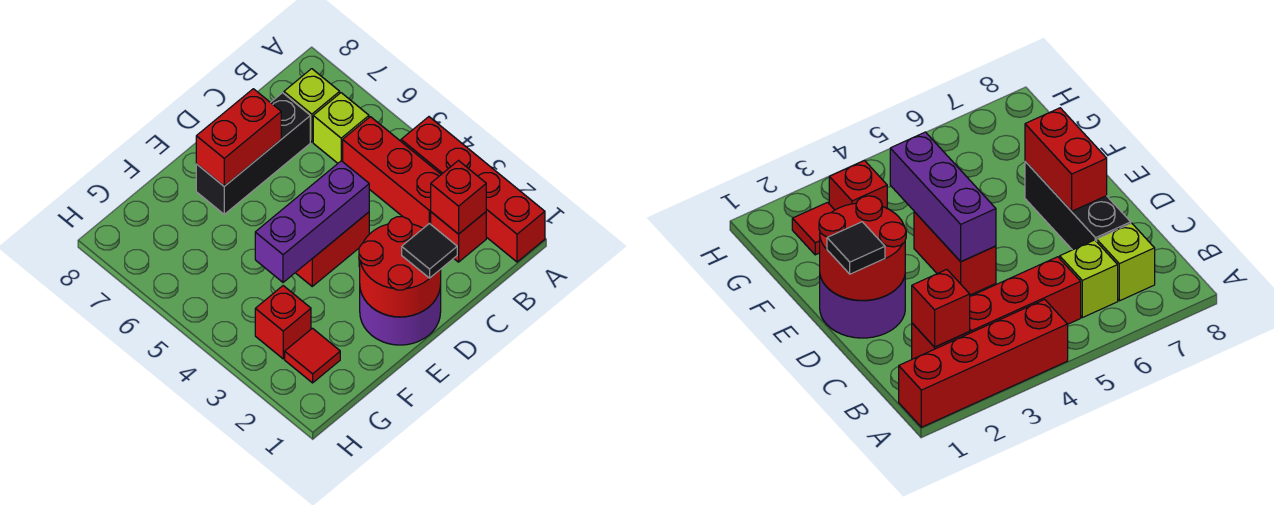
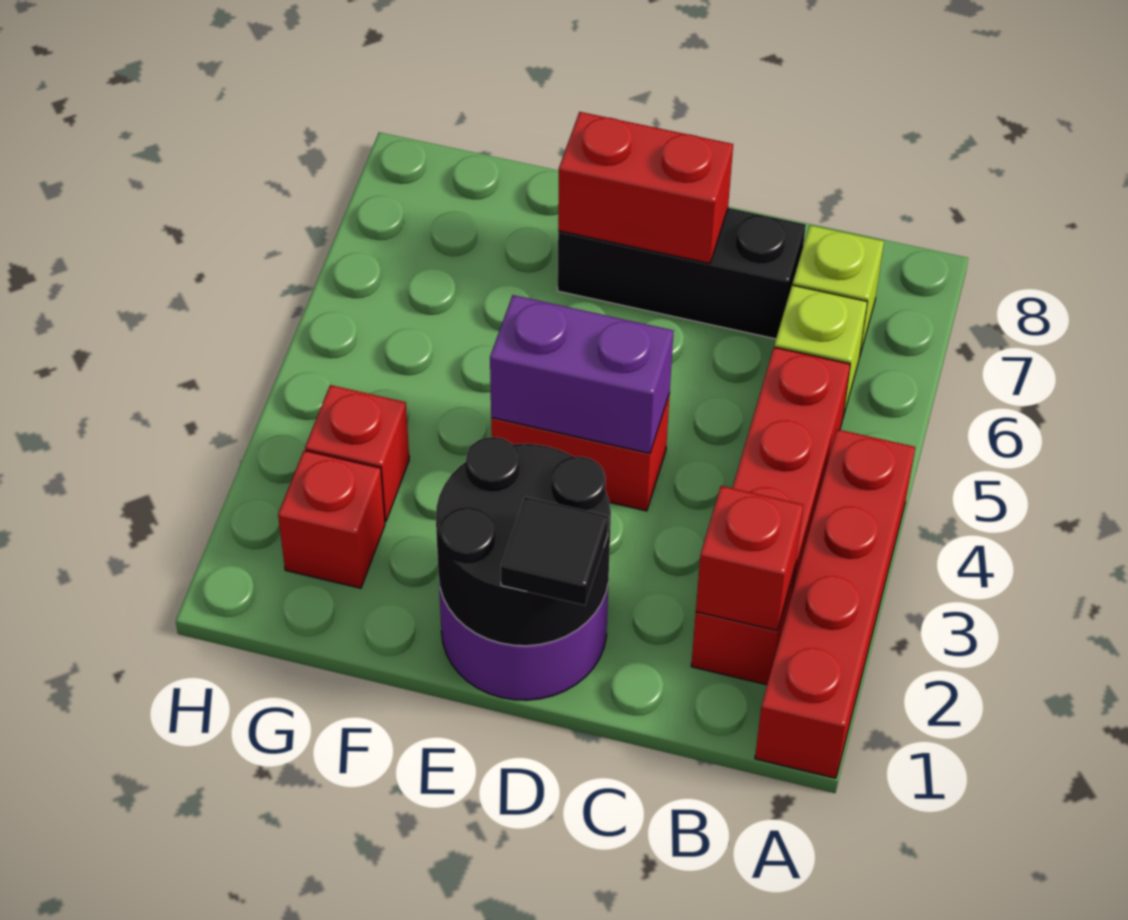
red 2x2 round brick [359,217,441,317] -> black 2x2 round brick [436,437,611,646]
purple 1x3 brick [255,161,369,282] -> purple 1x2 brick [490,295,673,453]
red 1x1 tile [285,328,340,383] -> red 1x1 brick [278,450,385,588]

